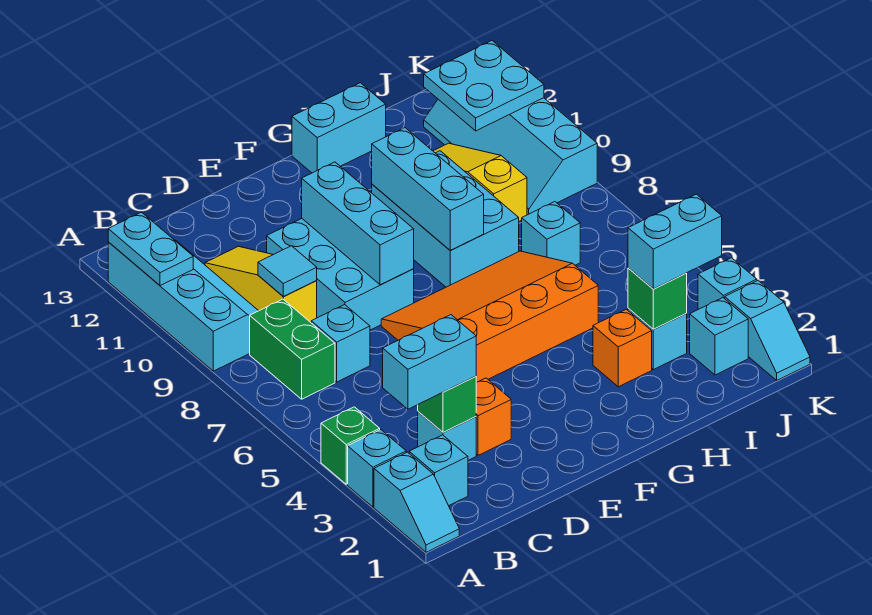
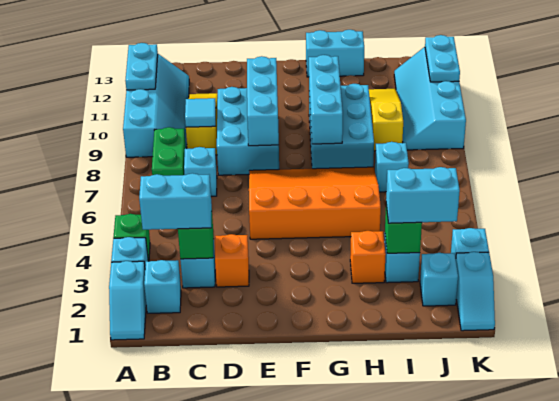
cyan 2x2 plate [424,41,544,131] -> cyan 1x2 plate [425,35,460,82]

